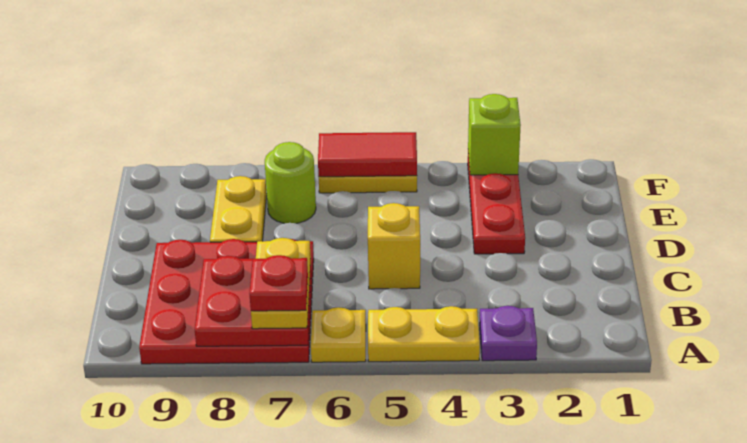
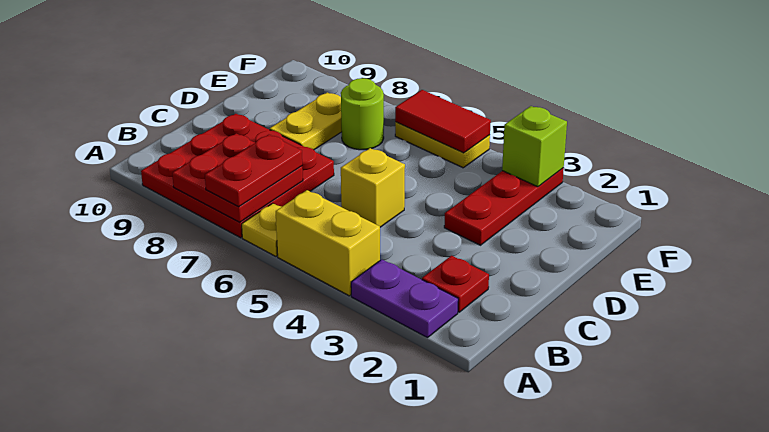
purple 1x1 plate [479,306,537,361] -> purple 1x2 plate [351,260,458,338]
yellow 1x2 plate [368,306,480,362] -> yellow 1x2 brick [276,190,380,296]
yellow 1x2 plate [251,238,311,329] -> red 1x2 plate [205,135,302,207]
red 1x1 plate [249,255,308,311] -> red 1x1 plate moved to [422,256,489,312]

